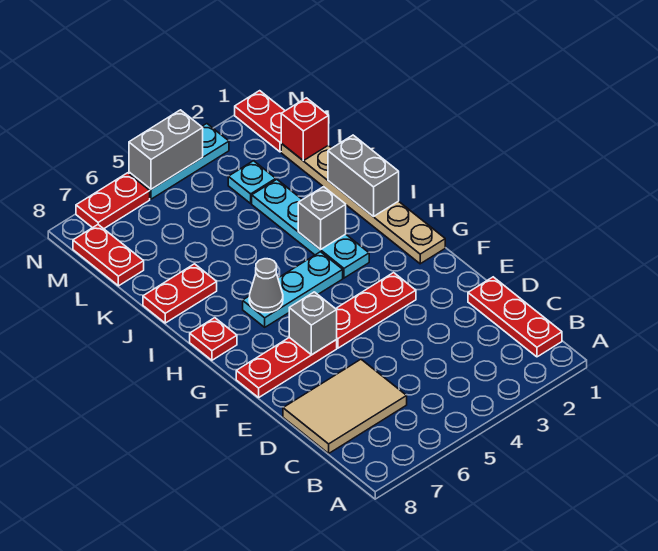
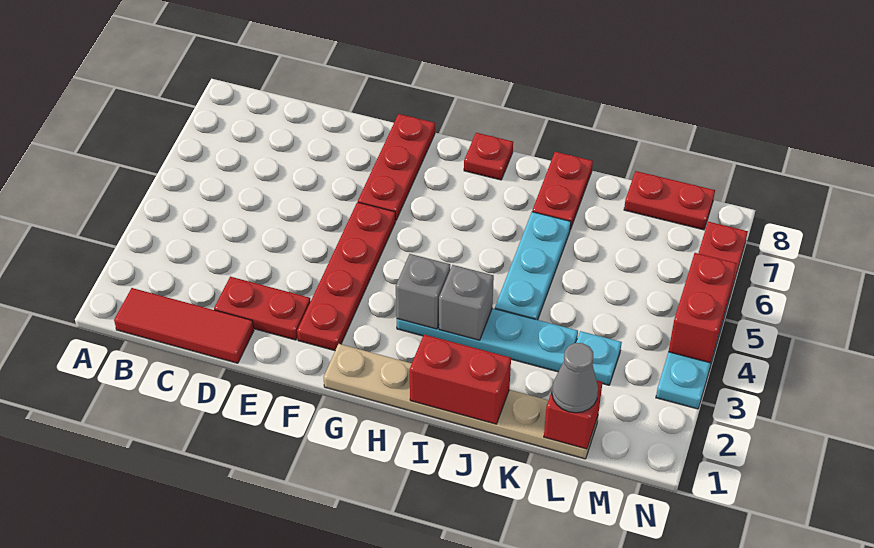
red 1x3 plate [468,277,562,357] -> red 1x3 tile [114,288,254,363]
tan 2x3 tile [283,359,407,453] -> none
red 1x3 plate [336,273,416,348] -> red 1x4 plate [297,202,396,351]
grey 1x1 brick [289,292,337,355] -> grey 1x1 brick moved to [396,254,450,329]
cyan 1x3 plate [243,252,343,327] -> cyan 1x3 plate moved to [495,212,571,320]
grey 1x1 cone [249,259,283,313] -> grey 1x1 cone moved to [552,343,598,413]
grey 1x2 brick [328,135,399,217] -> red 1x2 brick [410,335,511,424]
red 1x2 plate [235,91,285,152] -> red 1x2 plate moved to [214,277,311,340]
grey 1x2 brick [129,110,203,189] -> red 1x2 brick [668,253,737,363]

